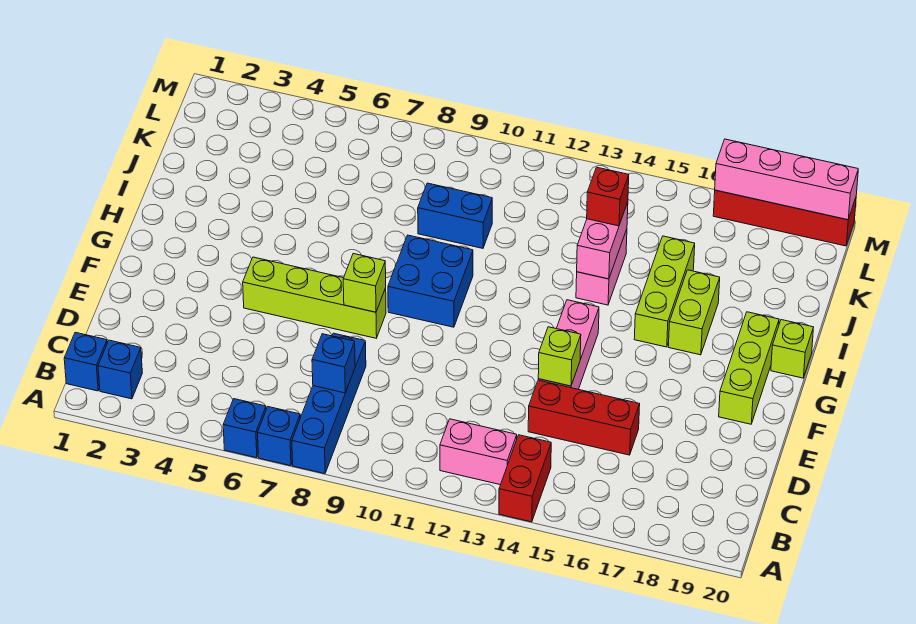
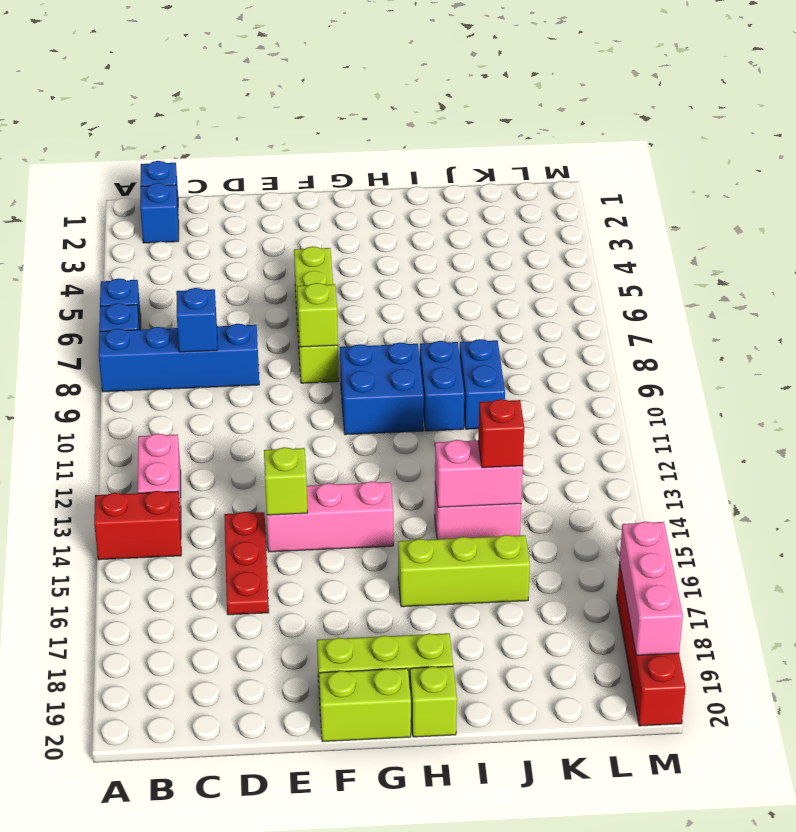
red 1x3 brick [528,380,640,455] -> red 1x3 plate [224,512,269,615]
lime 1x2 brick [668,270,720,355] -> lime 1x2 brick moved to [319,668,411,742]
none -> blue 1x2 brick [420,341,464,431]
pink 1x4 brick [715,139,858,220] -> pink 1x3 brick [619,522,683,655]

